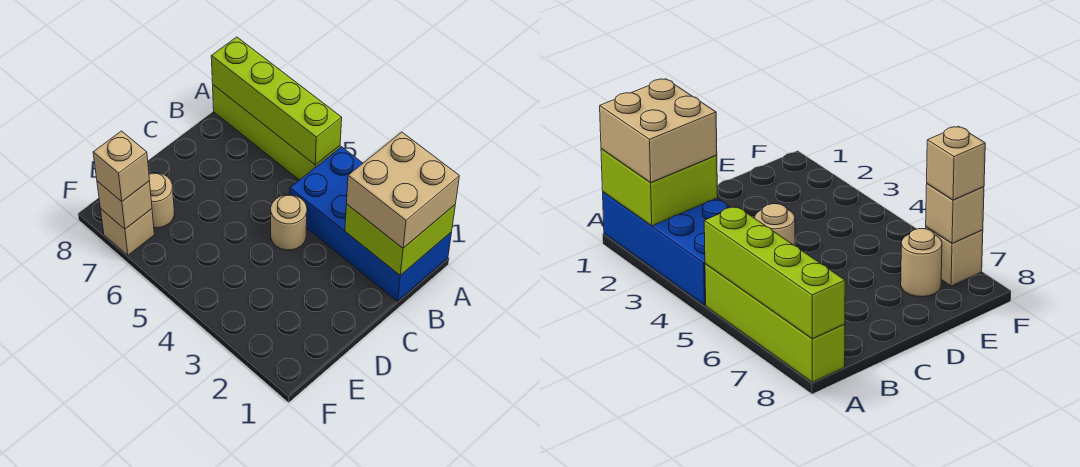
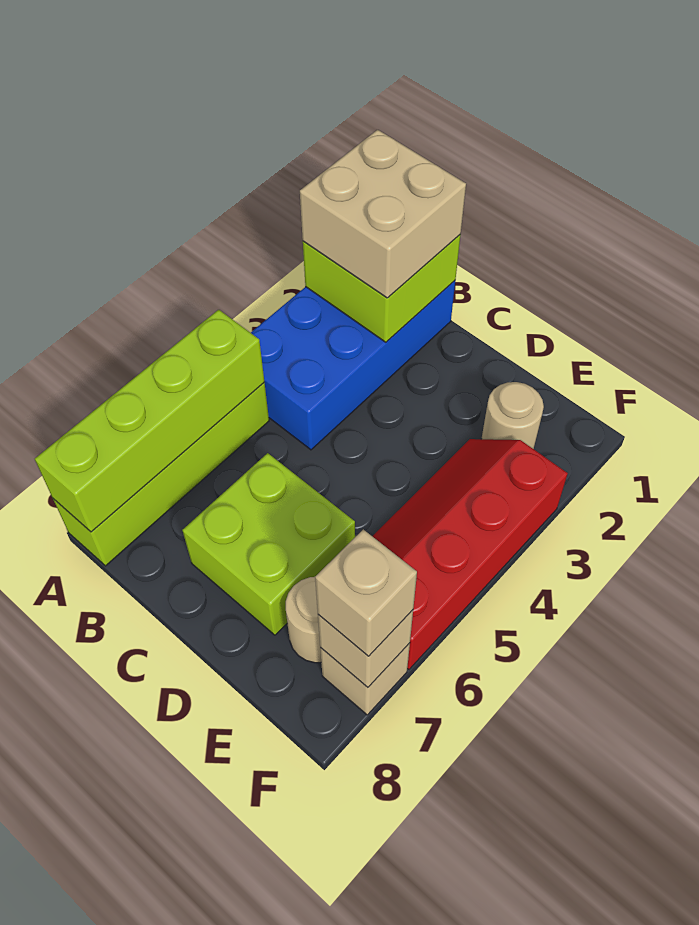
tan 1x1 round brick [271,195,307,250] -> tan 1x1 round brick moved to [482,382,544,449]
none -> lime 2x2 brick [182,453,355,635]
none -> red 2x4 slope [372,439,568,670]

